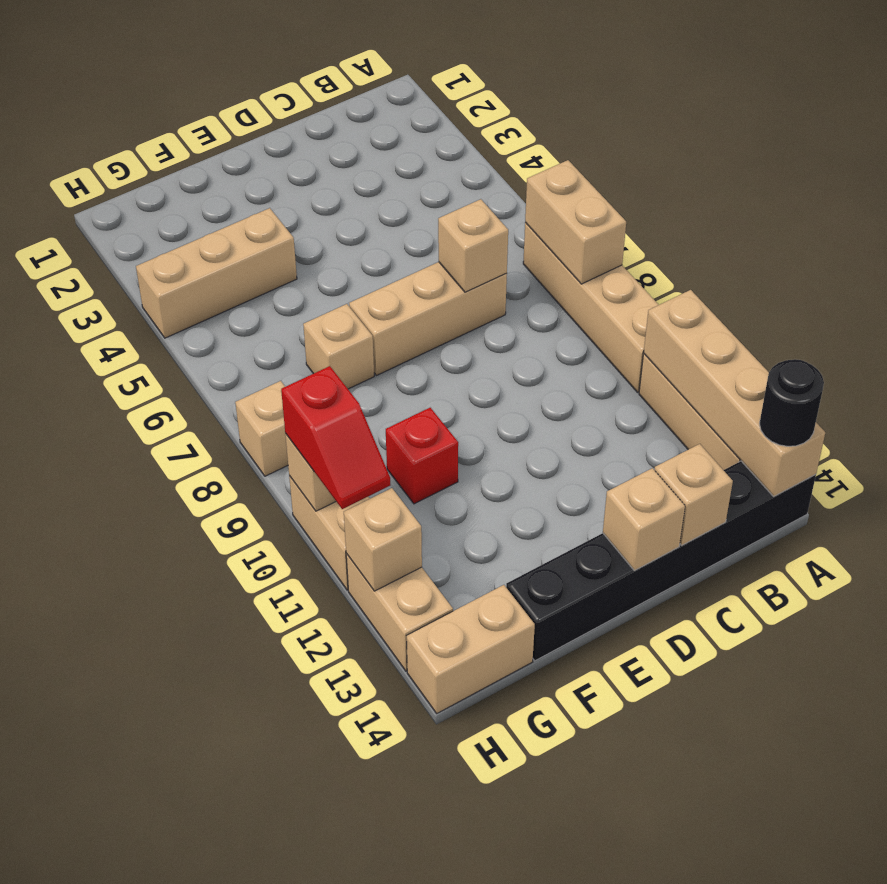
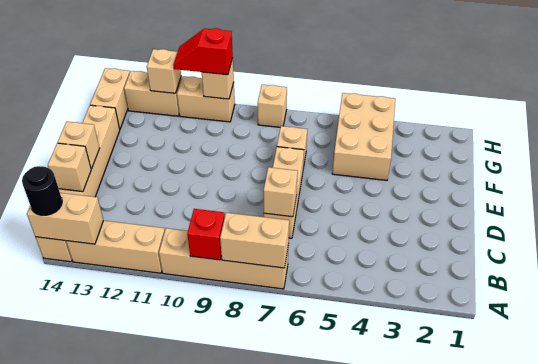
tan 1x4 brick [644,290,825,496] -> tan 1x2 brick [27,193,103,244]
black 1x6 brick [506,461,816,661] -> tan 1x6 brick [36,105,120,262]
tan 1x3 brick [136,208,297,338] -> tan 2x3 brick [332,93,395,180]
red 1x1 brick [386,408,458,504] -> red 1x1 brick moved to [187,209,225,260]

